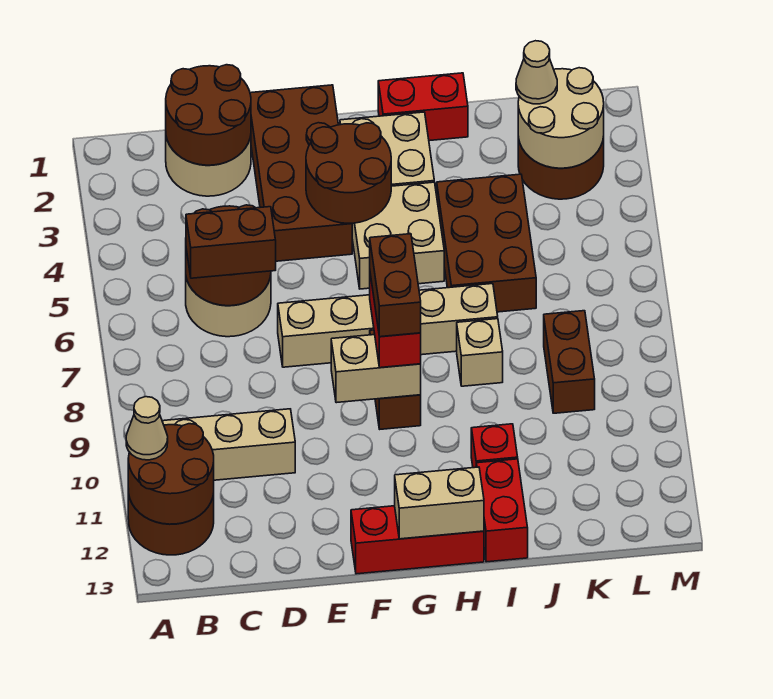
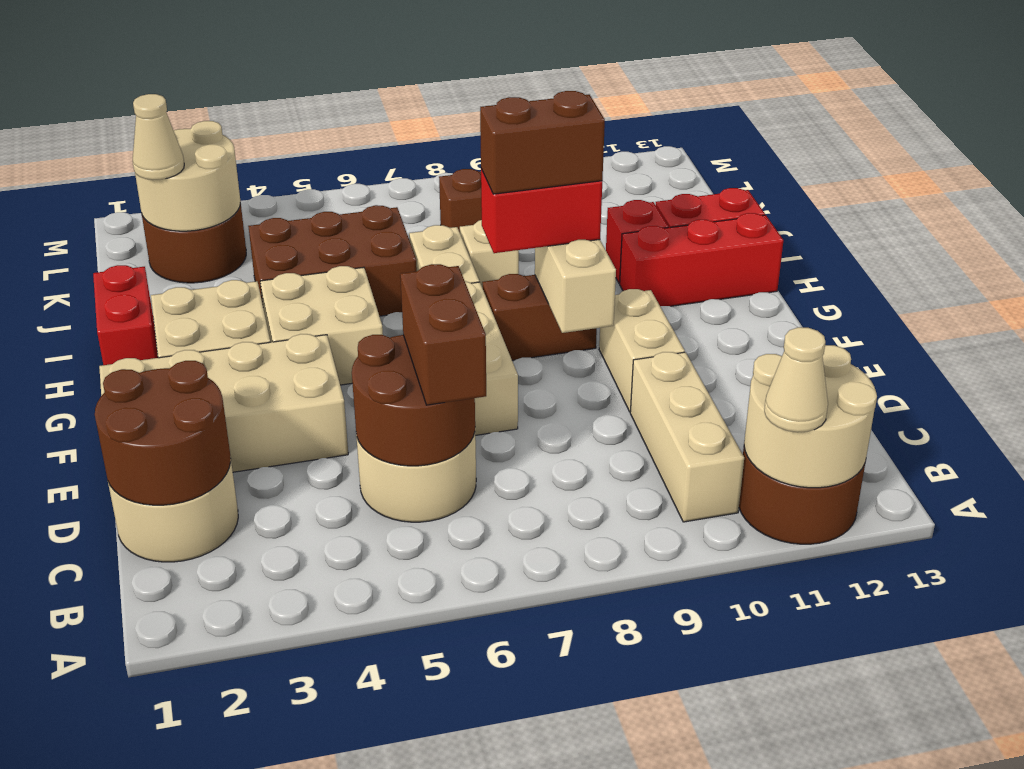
brown 2x2 round brick [128,424,214,524] -> tan 2x2 round brick [744,345,877,488]
brown 2x4 brick [250,85,352,261] -> tan 2x4 brick [99,334,348,472]
brown 2x2 round brick [306,123,391,223] -> none
red 1x3 brick [351,506,484,574] -> red 1x3 brick turned to [620,213,783,306]
tan 1x2 brick [395,467,484,539] -> tan 1x2 brick moved to [599,289,685,412]

